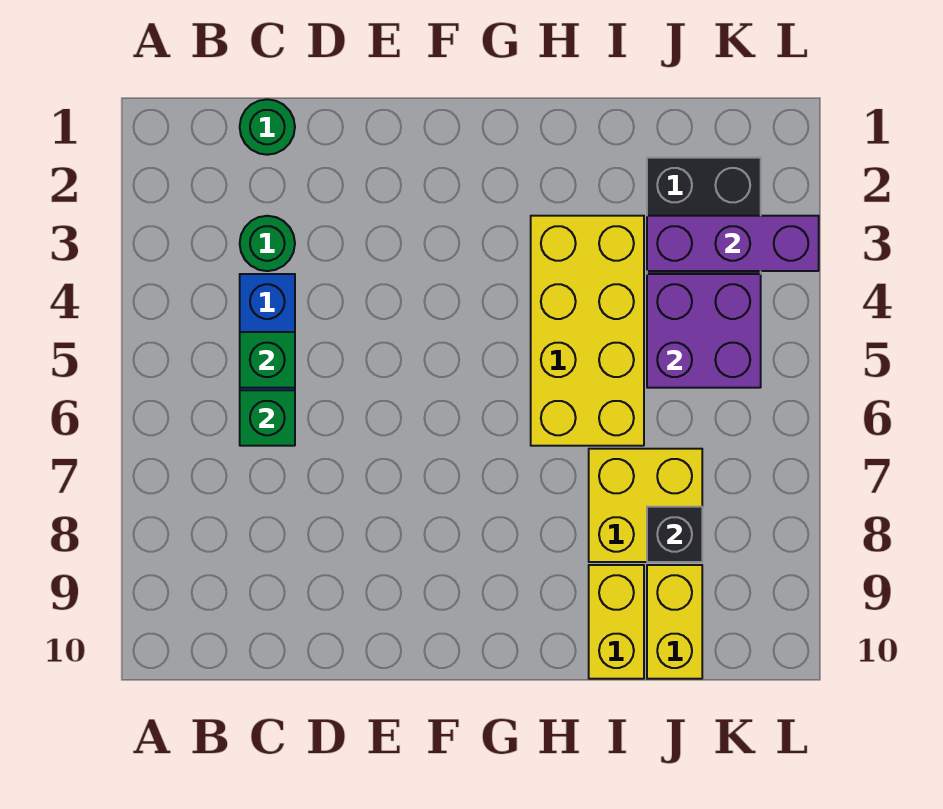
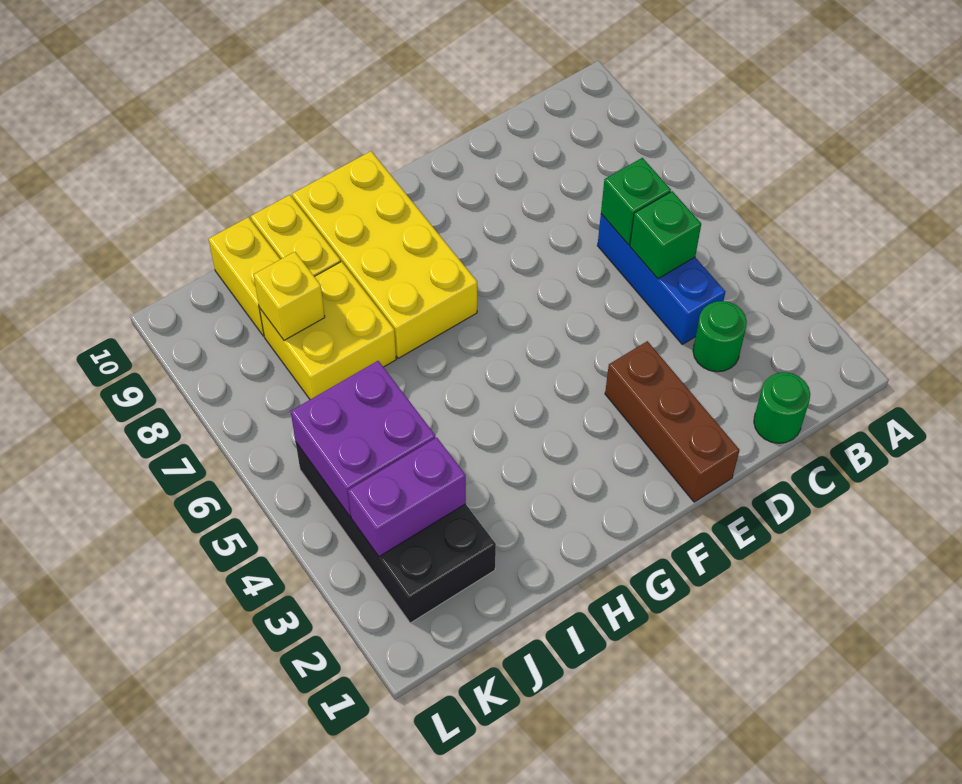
none -> brown 1x3 brick [605,341,740,502]
yellow 2x4 brick [531,216,644,446] -> yellow 2x4 brick moved to [292,151,477,358]
purple 1x3 brick [647,216,819,271] -> purple 1x2 brick [348,437,466,556]
black 1x1 brick [647,507,702,562] -> yellow 1x1 brick [253,252,325,340]

